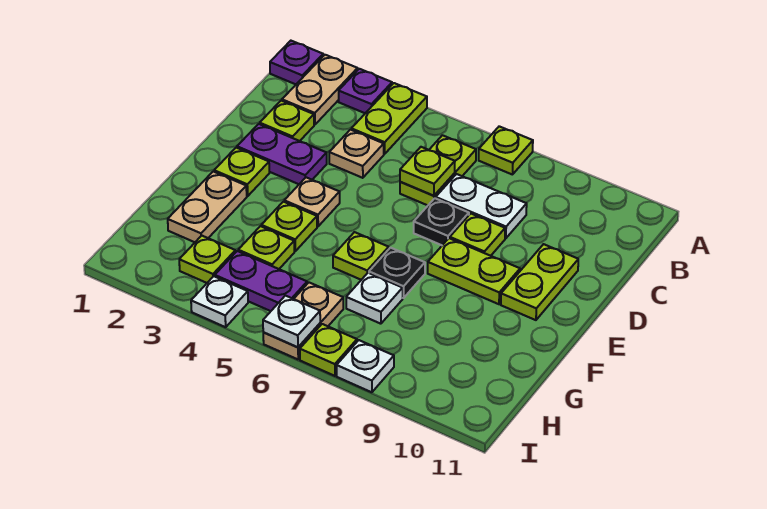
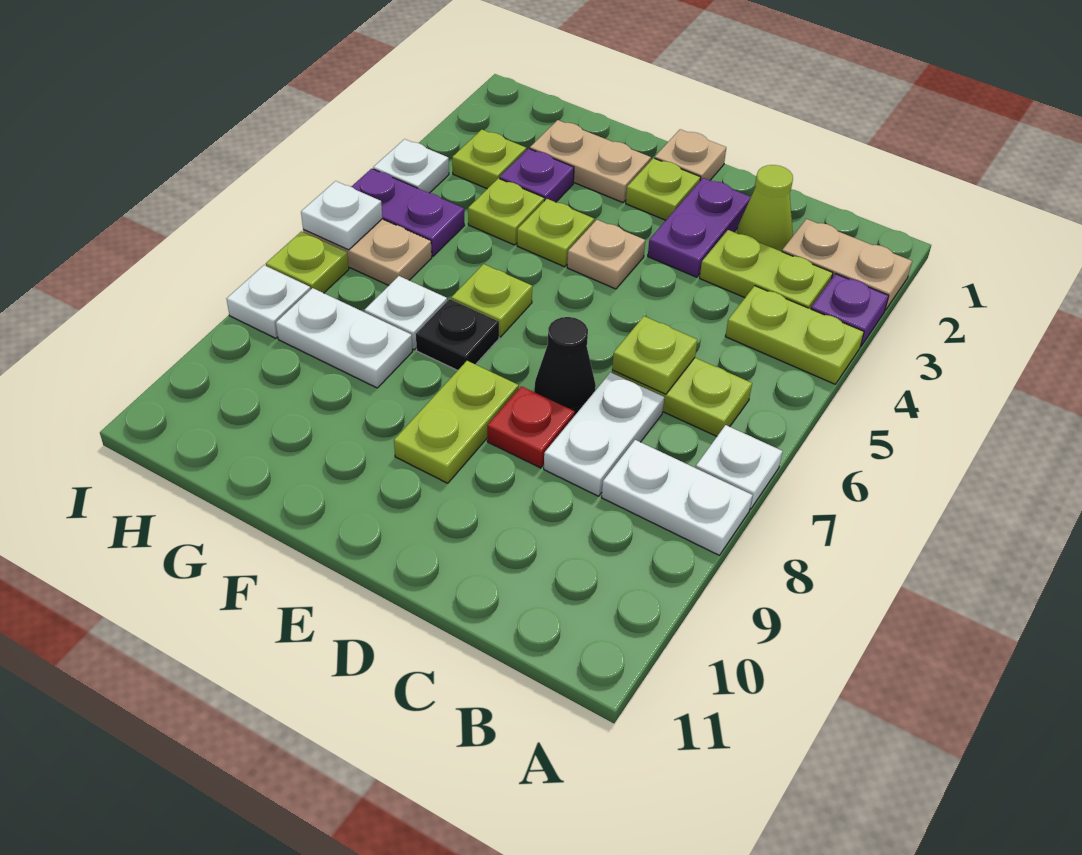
purple 1x1 plate [270,41,323,84] -> purple 1x1 plate moved to [500,149,574,202]
lime 1x1 plate [479,126,533,175] -> white 1x1 plate [696,425,782,509]
none -> white 1x2 plate [601,440,752,555]
lime 1x1 plate [260,101,314,141] -> lime 1x1 cone [737,165,793,252]
tan 1x1 plate [329,130,384,178] -> tan 1x1 plate moved to [655,129,726,181]
black 1x1 plate [414,198,469,245] -> black 1x1 cone [534,317,596,416]
lime 1x1 plate [450,214,505,256] -> red 1x1 plate [487,386,575,468]
lime 1x2 plate [501,244,578,320] -> lime 1x2 plate moved to [700,230,833,309]
none -> white 1x2 plate [276,288,412,388]
purple 1x2 plate [215,251,307,311] -> purple 1x2 plate turned to [351,169,464,256]

